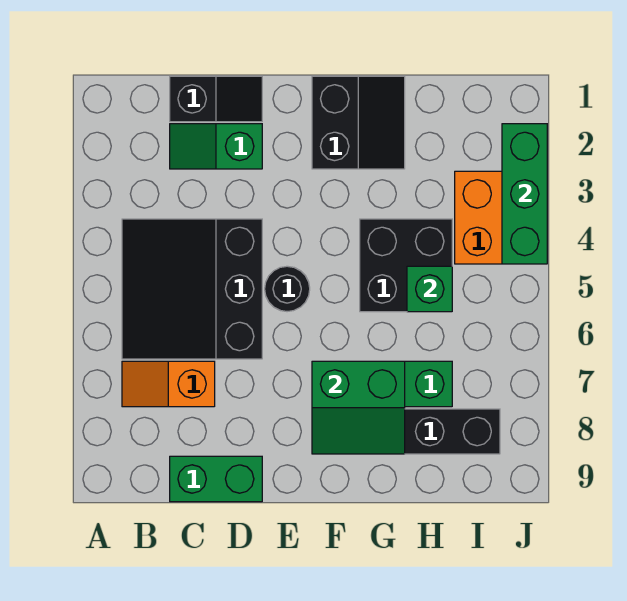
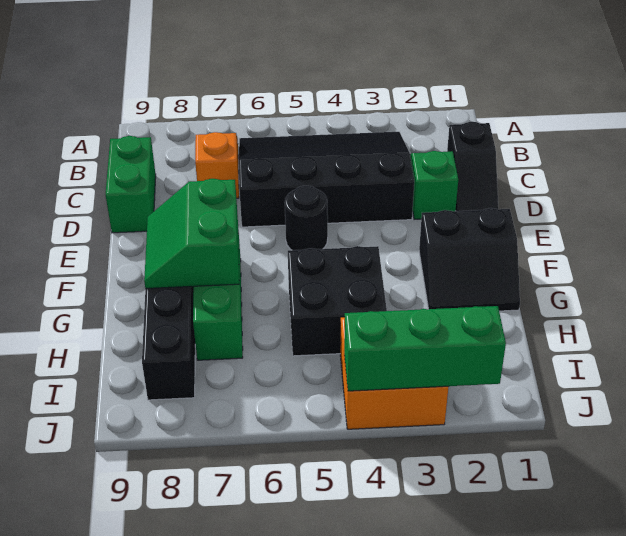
black 3x3 slope [122,219,262,359] -> black 3x4 slope [239,132,414,227]
green 1x1 brick [407,266,452,312] -> none

